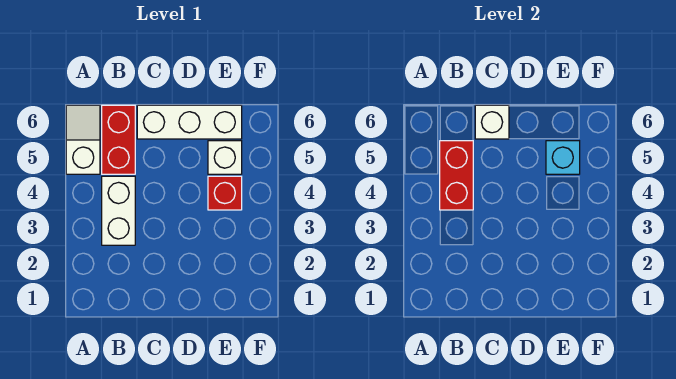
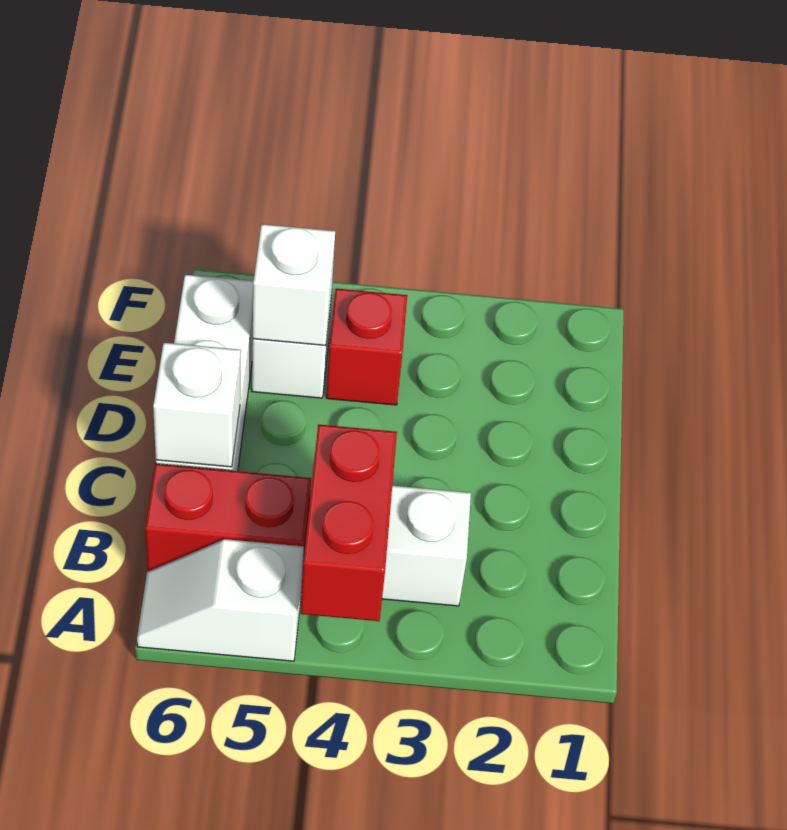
red 1x2 brick [440,141,473,210] -> red 1x2 brick turned to [301,425,397,621]
cyan 1x1 brick [546,141,580,174] -> white 1x1 brick [253,224,335,346]

